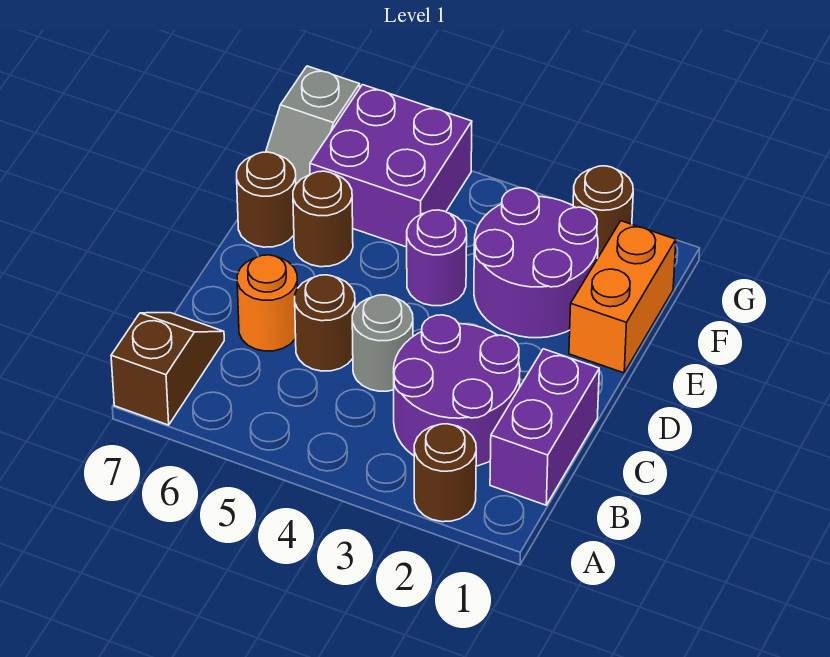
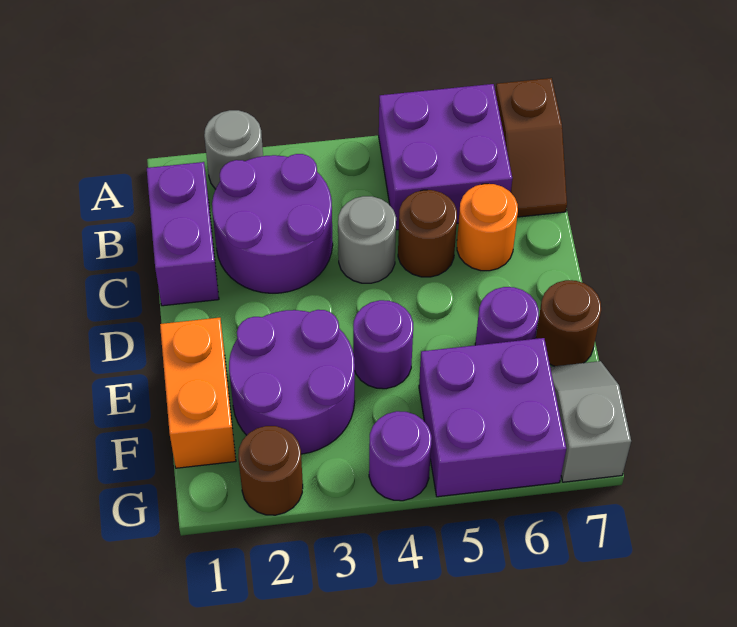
brown 1x1 round brick [414,424,476,522] -> grey 1x1 round brick [204,110,263,189]
none -> purple 2x2 brick [379,84,512,230]
brown 1x1 round brick [293,171,353,267] -> purple 1x1 round brick [475,287,539,345]
none -> purple 1x1 round brick [369,411,432,501]

